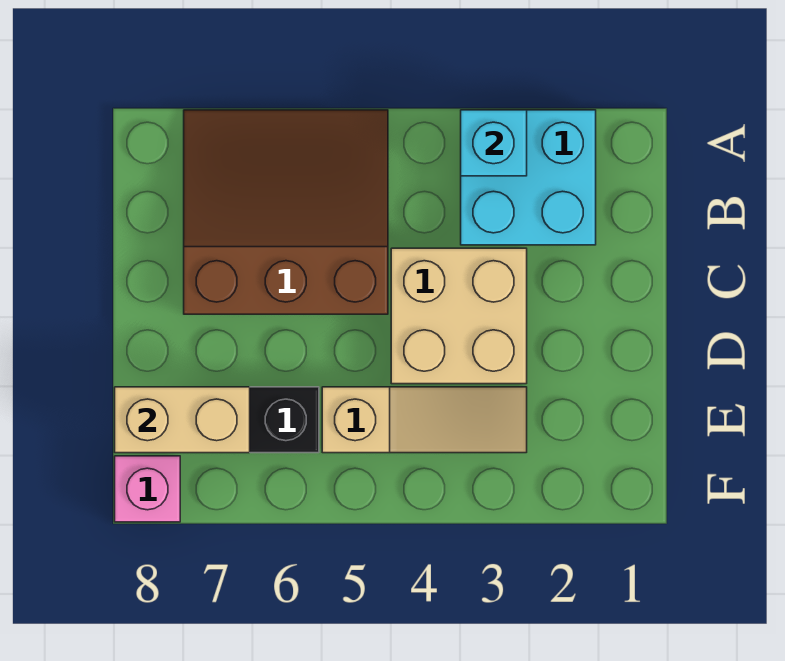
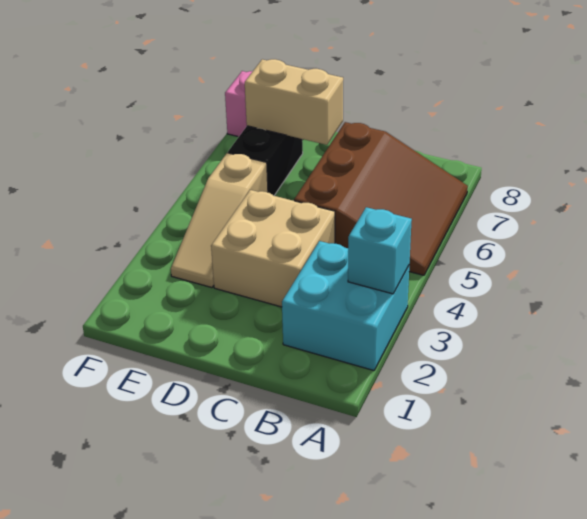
tan 1x2 brick [115,387,250,453] -> tan 1x2 brick turned to [245,59,343,145]

